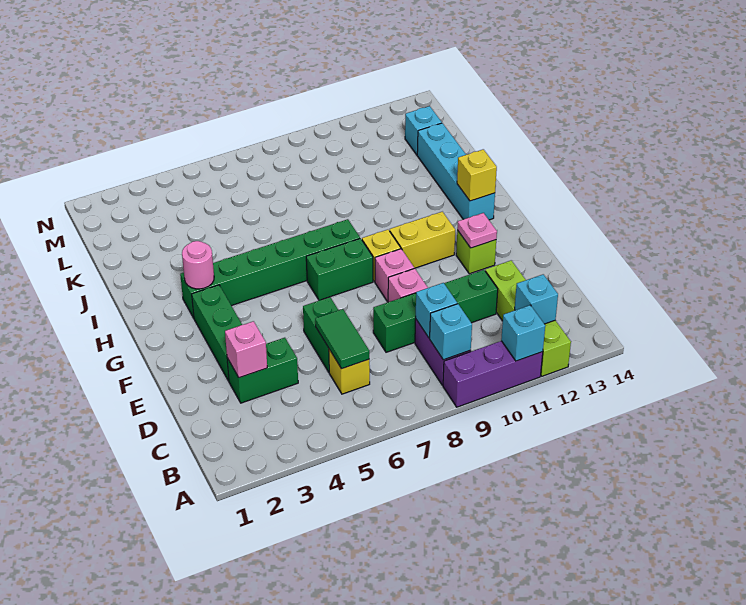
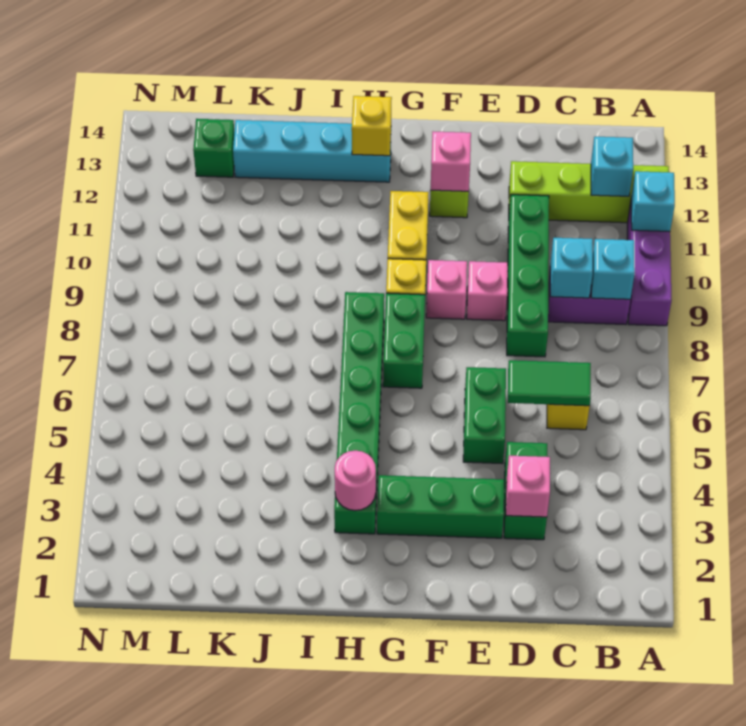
green 1x2 brick [303,297,338,372] -> green 1x2 brick turned to [463,367,506,464]
pink 1x1 plate [457,213,497,248] -> pink 1x1 brick [431,132,471,191]
cyan 1x1 brick [405,106,442,155] -> green 1x1 brick [193,119,234,177]

